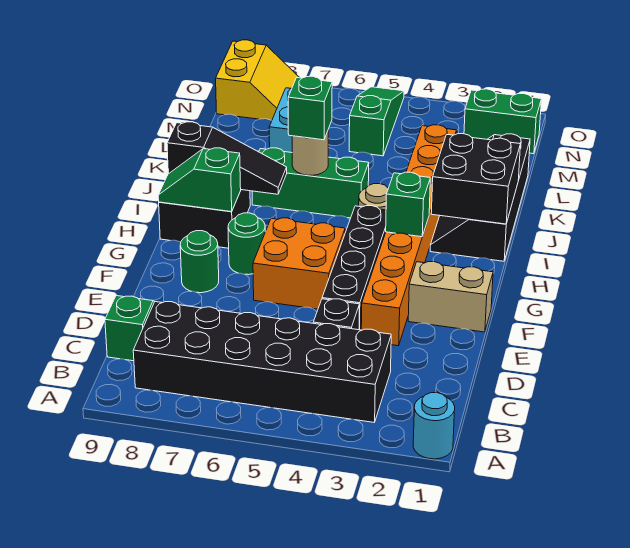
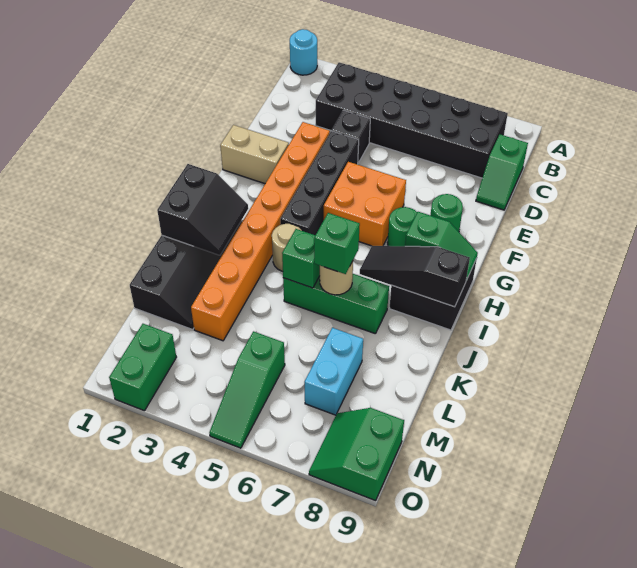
green 1x1 brick [386,172,430,237] -> green 1x1 brick moved to [282,229,320,288]
black 2x2 brick [431,134,520,224] -> black 2x2 slope [157,164,248,255]
green 1x2 brick [464,89,541,154] -> green 1x2 brick turned to [109,324,176,411]
yellow 2x2 slope [216,40,300,121] -> green 2x2 slope [309,408,404,501]

